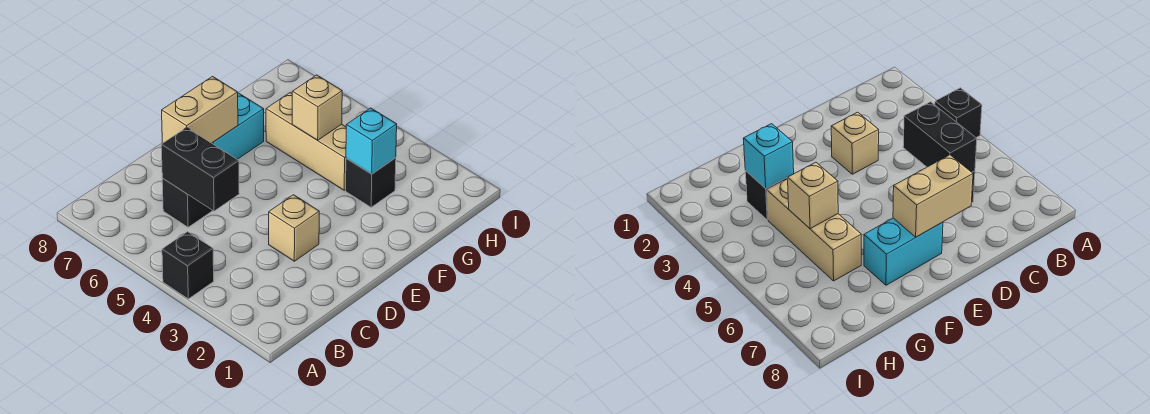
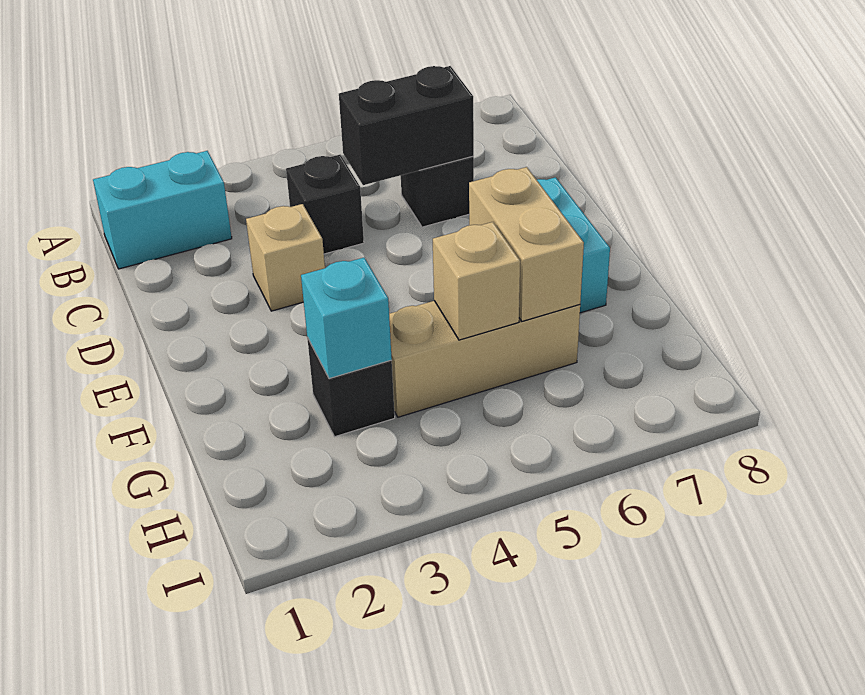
black 1x1 brick [162,232,214,299] -> black 1x1 brick moved to [286,155,364,254]
none -> cyan 1x2 brick [93,151,232,269]
tan 1x2 brick [162,76,238,143] -> tan 1x2 brick moved to [469,167,584,321]

